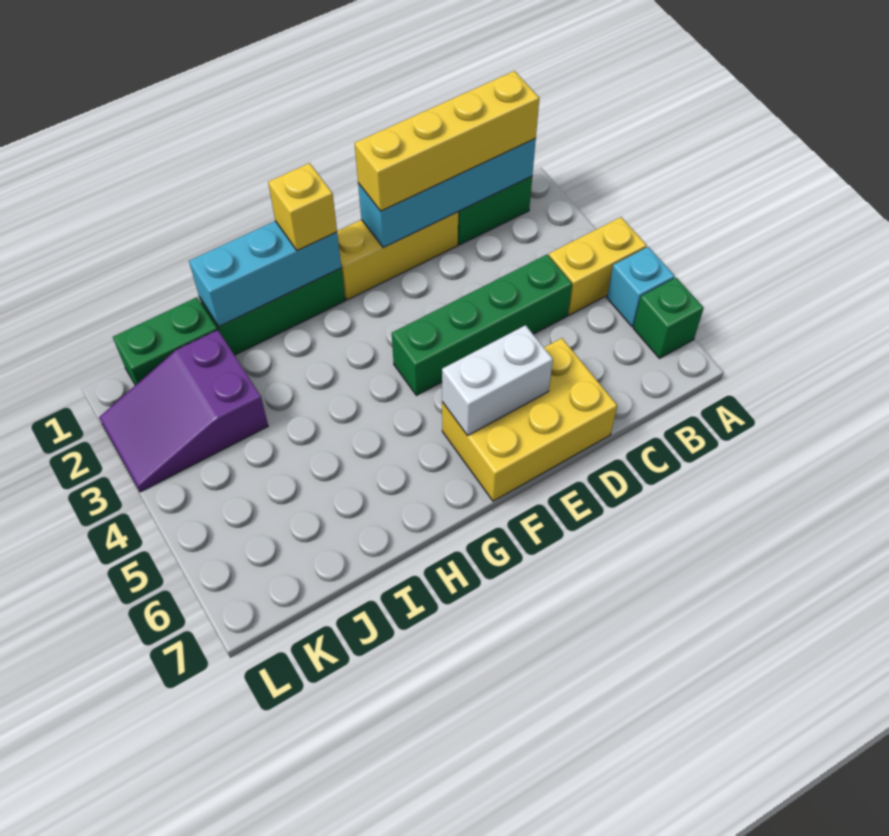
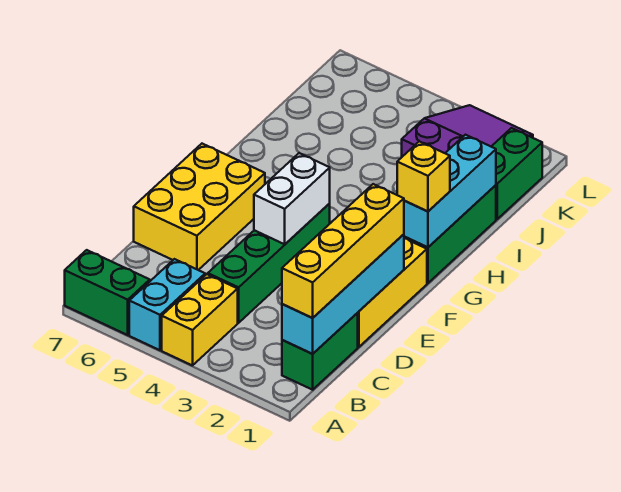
cyan 1x1 brick [607,247,675,327] -> cyan 1x2 brick [129,259,205,350]
green 1x1 brick [633,278,704,358] -> green 1x2 brick [65,250,150,335]
white 1x2 brick [442,325,553,436] -> white 1x2 brick moved to [254,153,330,244]

